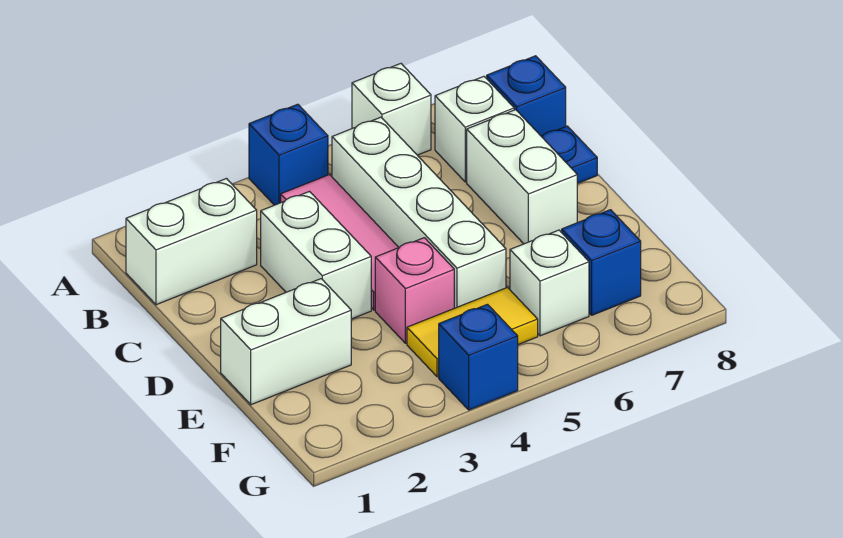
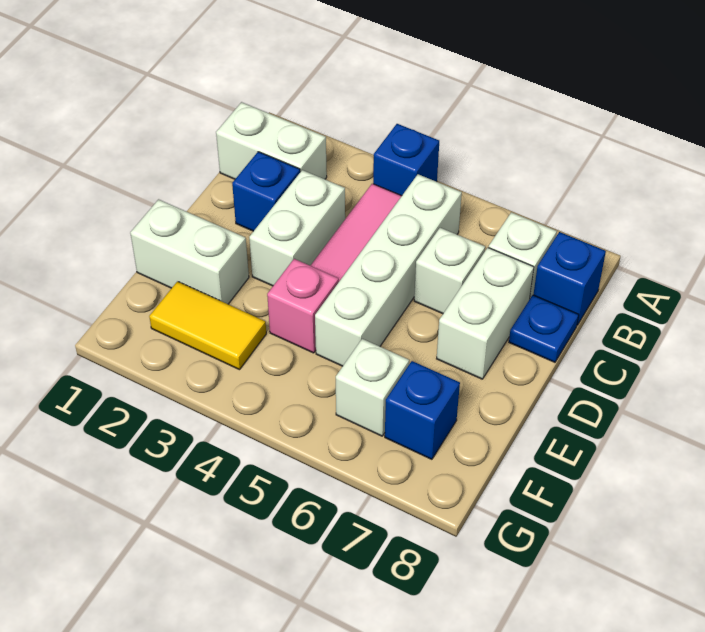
white 1x1 brick [352,64,431,155] -> white 1x1 brick moved to [414,228,485,314]
yellow 1x2 tile [407,287,538,377] -> yellow 1x2 tile moved to [149,281,266,370]
blue 1x1 brick [439,304,518,410] -> blue 1x1 brick moved to [232,152,300,231]

